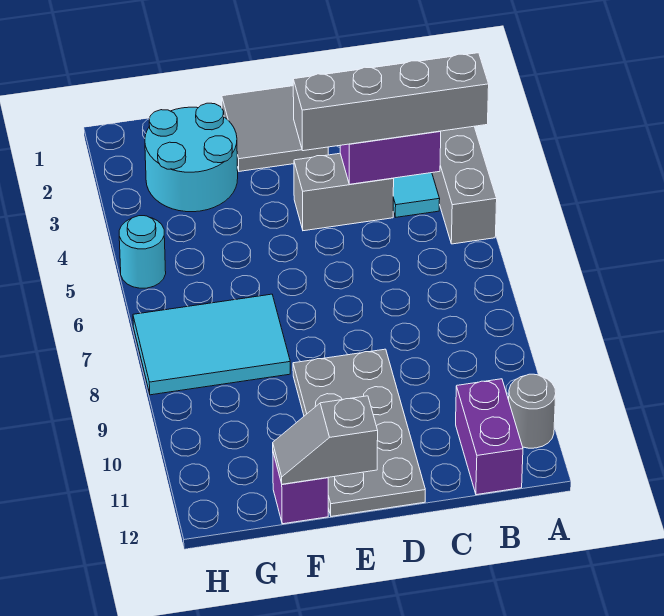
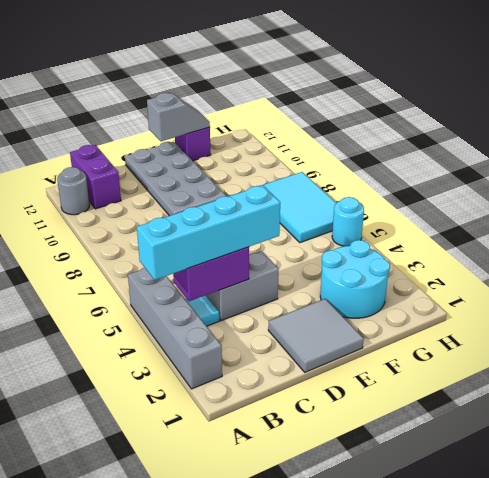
grey 1x4 brick [293,53,489,151] -> cyan 1x4 brick [137,185,280,280]
cyan 2x3 tile [133,294,290,395] -> cyan 2x3 tile turned to [260,172,336,243]

